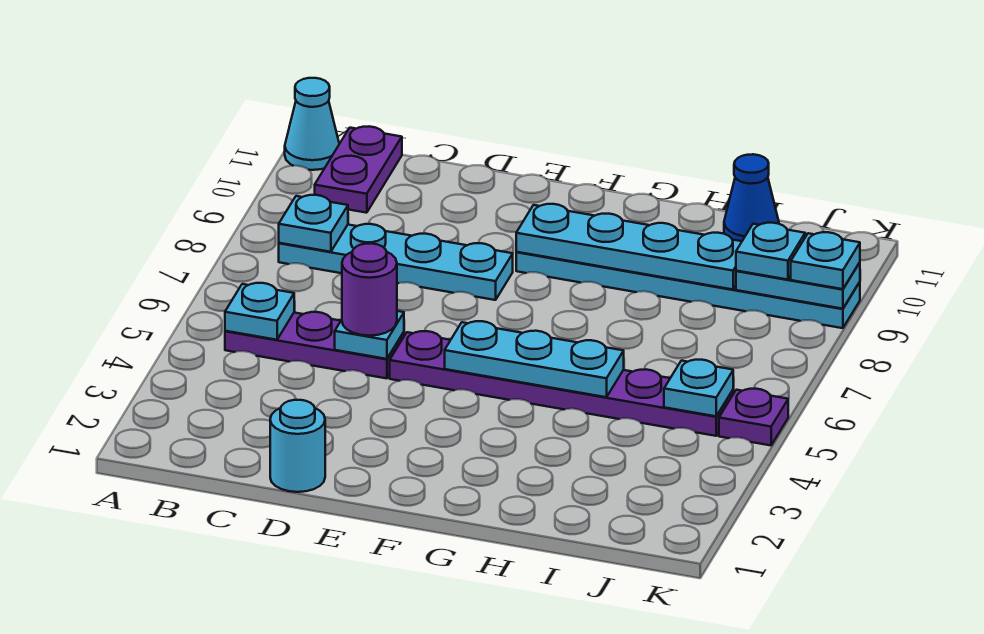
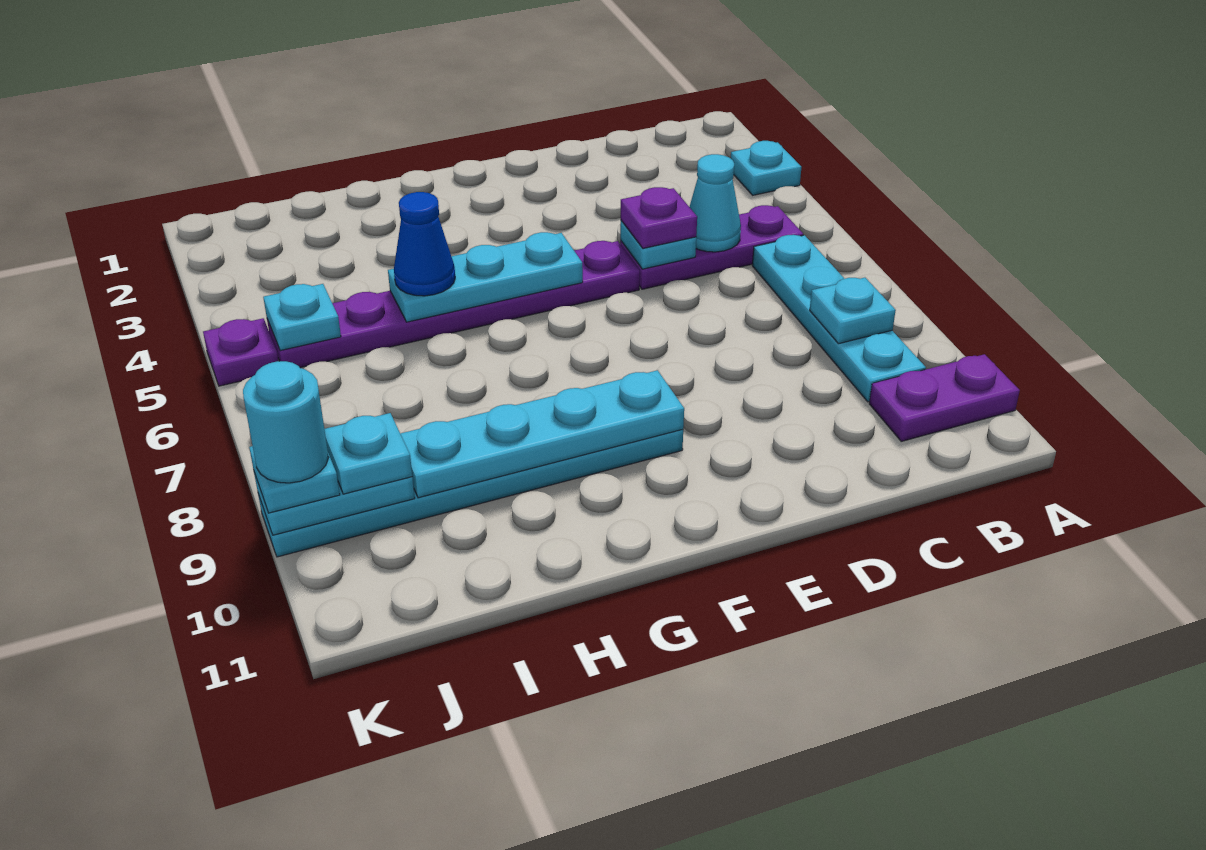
cyan 1x1 cone [285,78,339,170] -> cyan 1x1 cone moved to [690,154,741,252]
cyan 1x1 plate [225,283,294,340] -> cyan 1x1 plate moved to [731,141,801,195]
cyan 1x4 plate [279,224,513,300] -> cyan 1x4 plate turned to [752,235,926,402]
purple 1x2 plate [315,126,402,213] -> purple 1x2 plate turned to [869,354,1020,441]
cyan 1x1 round brick [270,400,325,492] -> cyan 1x1 round brick moved to [243,361,328,483]
purple 1x1 round brick [342,243,397,336] -> purple 1x1 plate [621,187,697,249]
blue 1x1 cone [724,154,779,241] -> blue 1x1 cone moved to [394,192,455,296]

